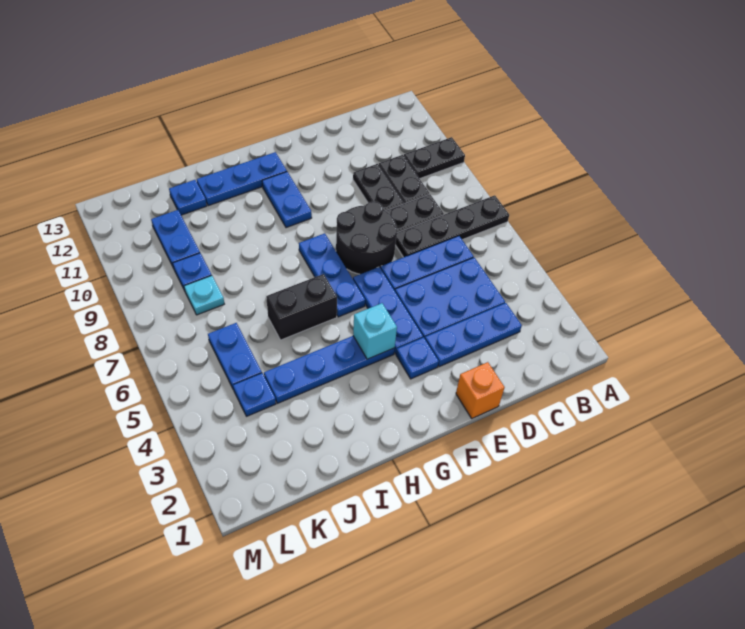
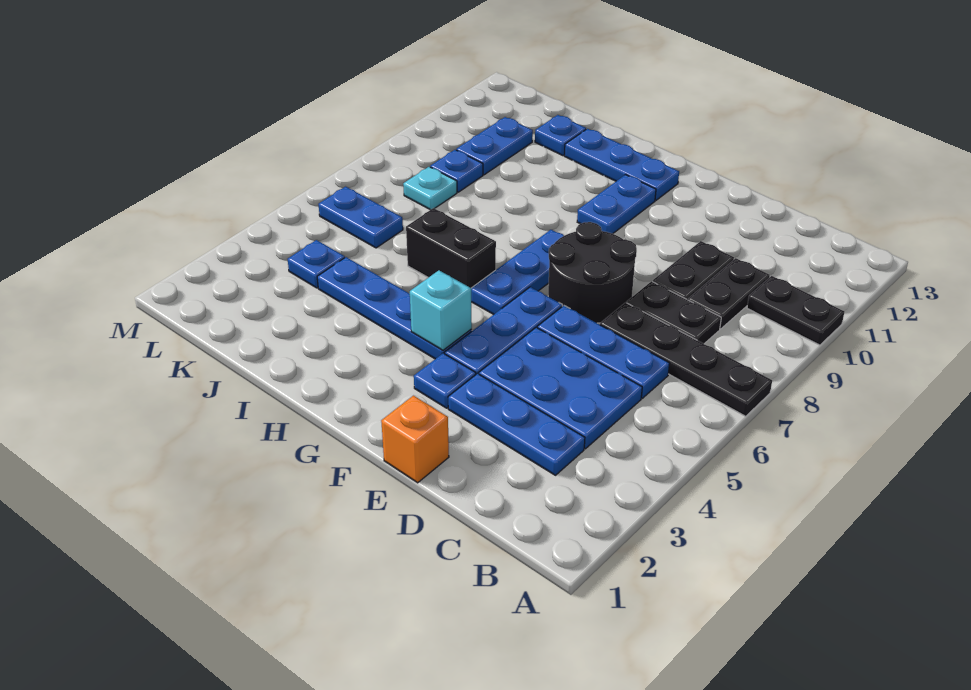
blue 1x2 plate [208,323,262,390] -> blue 1x2 plate turned to [318,187,403,248]

